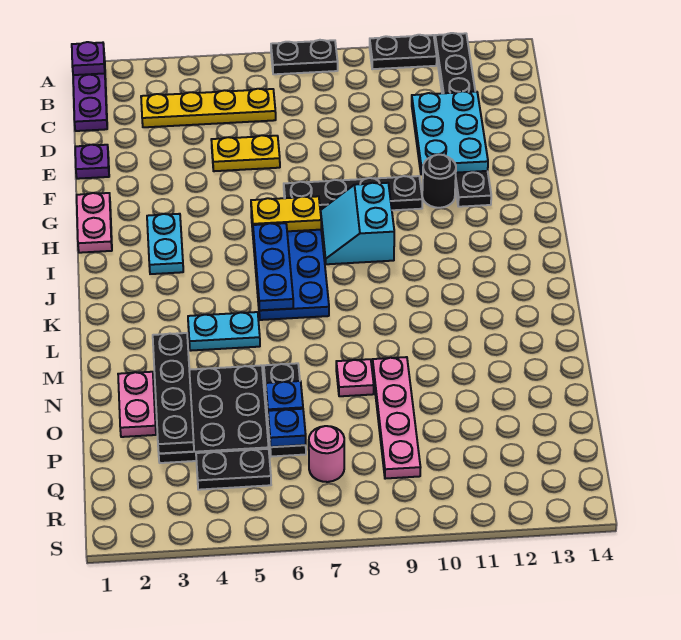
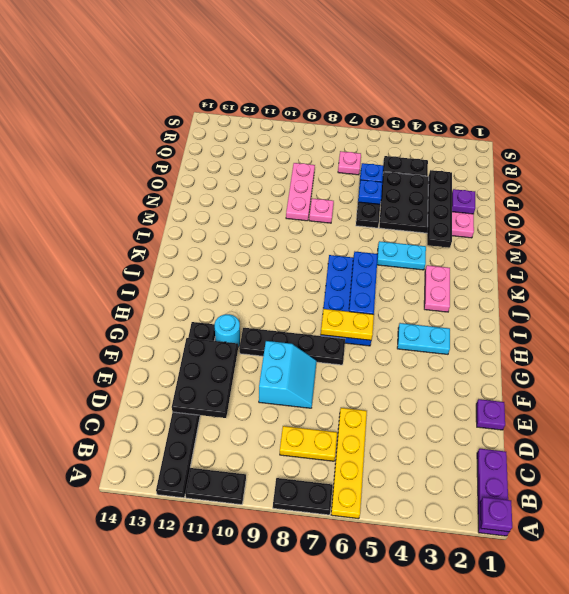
yellow 1x4 plate [141,89,276,127] -> yellow 1x4 plate turned to [331,408,367,519]
cyan 2x3 plate [412,91,488,174] -> black 2x3 plate [172,338,238,418]
yellow 1x2 plate [211,135,280,171] -> yellow 1x2 plate moved to [280,426,337,461]
pink 1x2 plate [77,193,112,253] -> pink 1x2 plate moved to [424,265,450,312]
black 1x1 round brick [422,154,456,208] -> cyan 1x1 round brick [215,314,240,347]
cyan 1x2 plate [147,214,183,274] -> cyan 1x2 plate turned to [397,323,450,354]
cyan 2x2 slope [321,183,394,264] -> cyan 2x2 slope moved to [259,341,317,408]
pink 1x4 plate [373,357,421,479] -> pink 1x3 plate [286,163,315,221]
none -> purple 1x1 plate [452,189,475,214]
pink 1x1 round brick [309,426,344,482] -> pink 1x1 plate [338,151,361,175]

